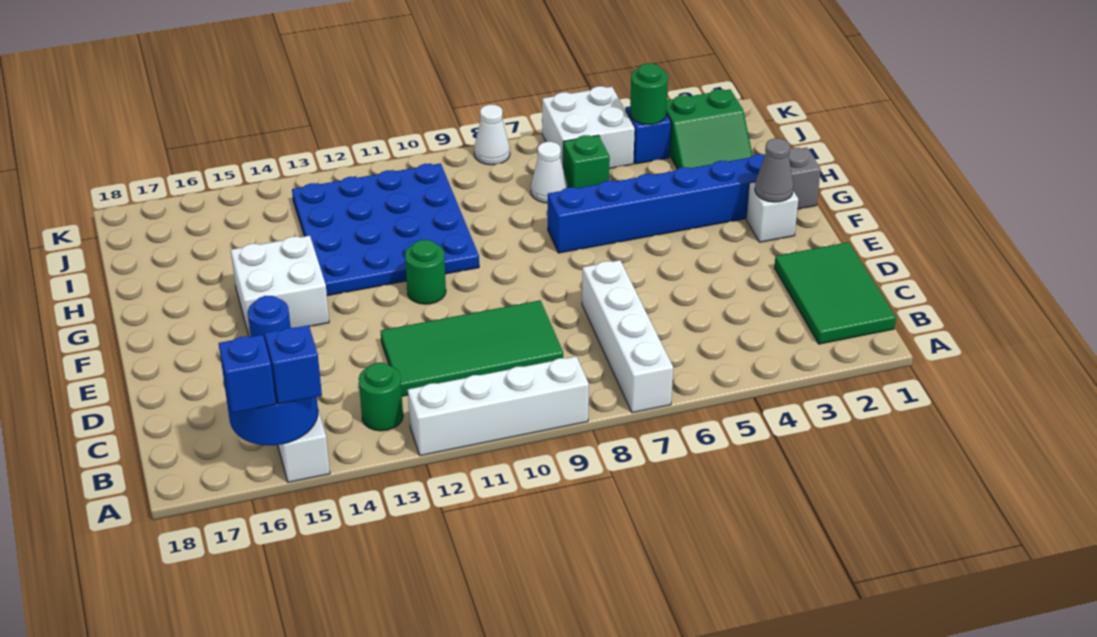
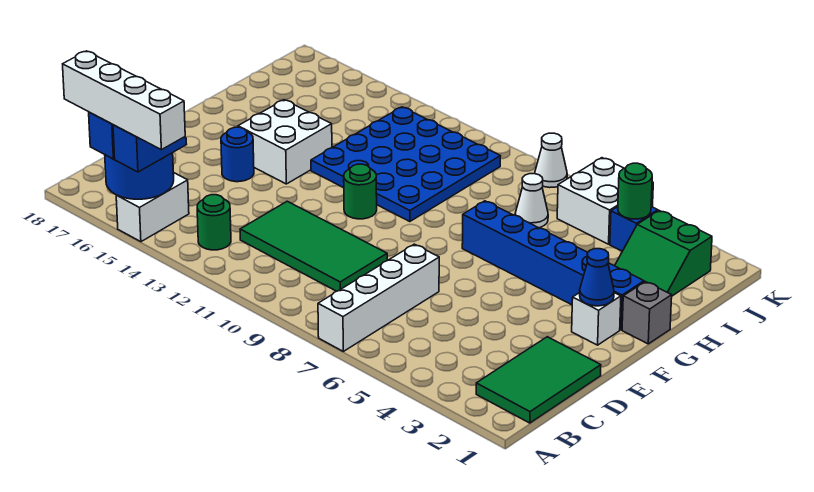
white 1x4 brick [408,356,589,456] -> white 1x4 brick moved to [63,51,185,150]
grey 1x1 cone [755,138,793,202] -> blue 1x1 cone [580,249,614,306]
green 1x1 brick [563,135,610,188] -> none

